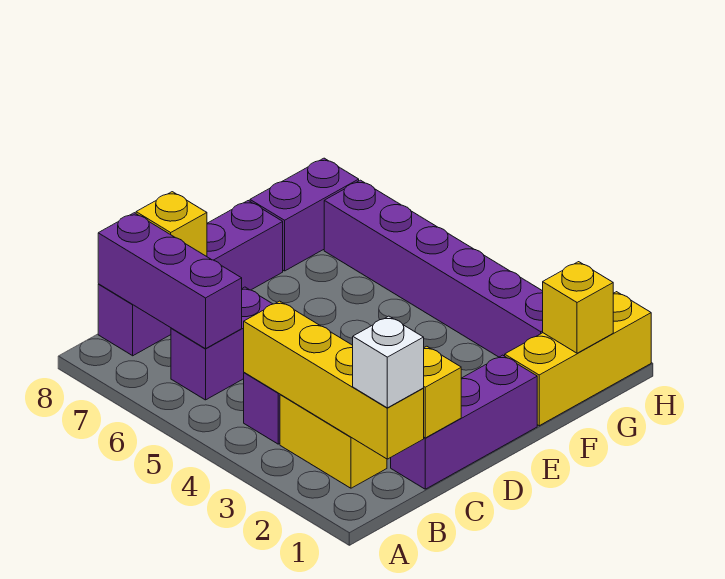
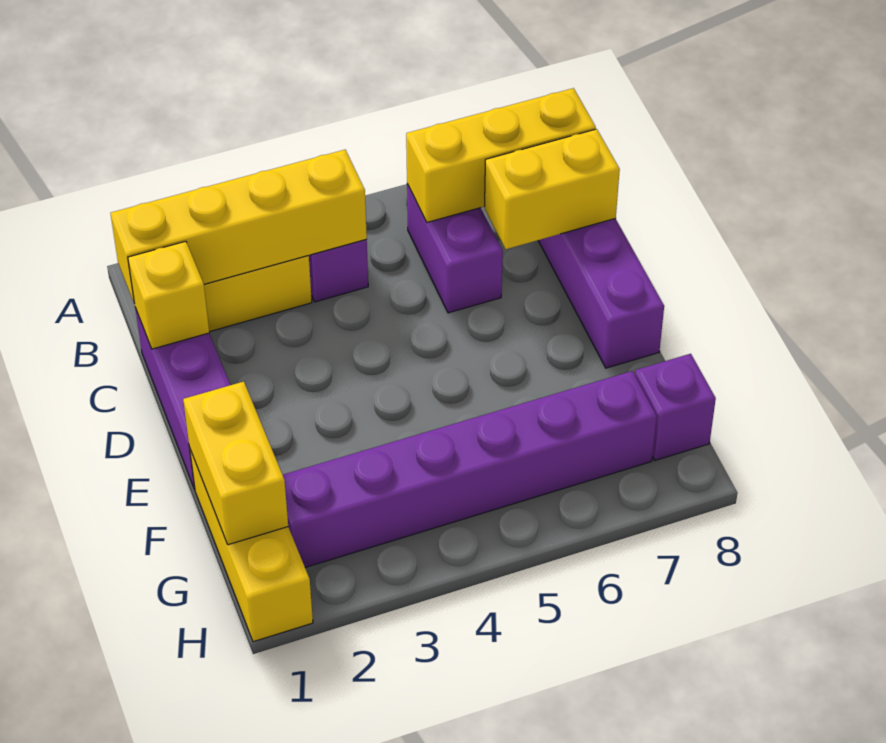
white 1x1 brick [353,316,424,408] -> none
purple 1x3 brick [98,213,242,349] -> yellow 1x3 brick [406,88,596,222]
yellow 1x1 brick [136,192,207,257] -> yellow 1x2 brick [485,129,620,249]
purple 1x2 brick [250,158,359,271] -> purple 1x1 brick [635,354,716,460]
yellow 1x1 brick [543,262,613,353] -> yellow 1x2 brick [183,382,288,545]

